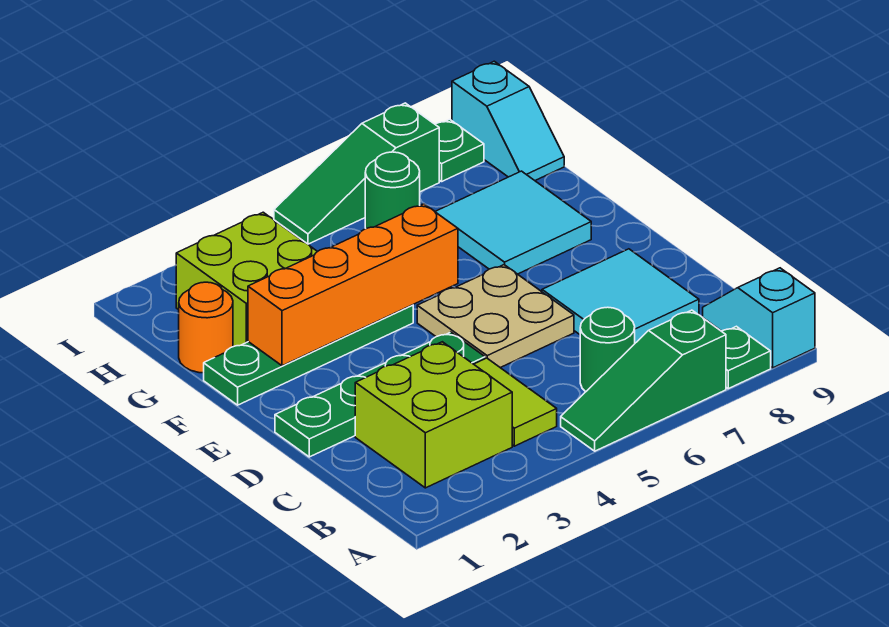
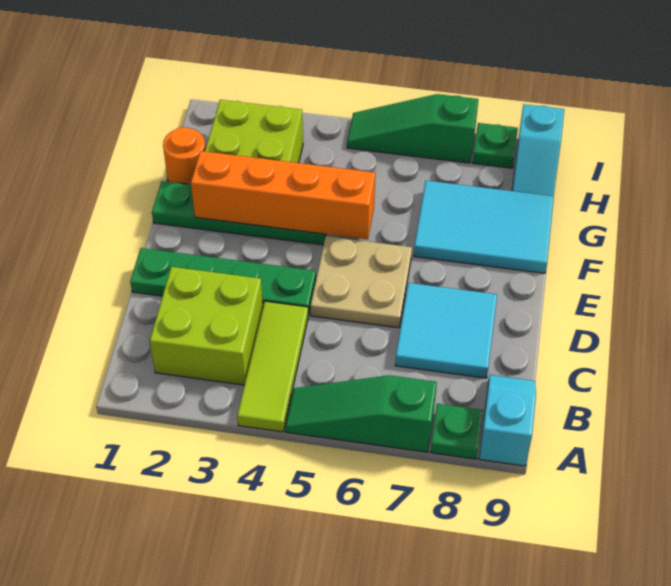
lime 1x2 tile [474,358,557,446] -> lime 1x3 tile [237,301,308,432]
green 1x1 round brick [580,307,635,392] -> none
cyan 2x2 tile [435,171,591,274] -> cyan 2x3 tile [414,181,554,273]
green 1x1 round brick [365,152,420,229] -> none

